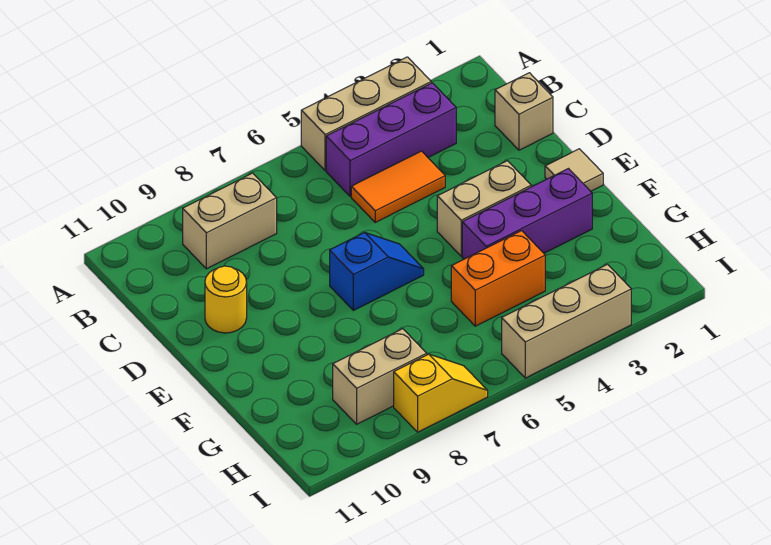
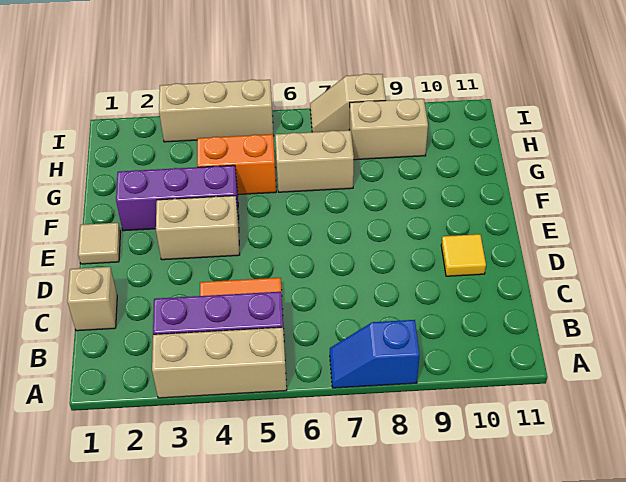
tan 1x2 brick [183,173,277,269] -> tan 1x2 brick moved to [275,130,354,192]
yellow 1x1 round brick [205,266,247,333] -> yellow 1x1 tile [441,234,486,276]
blue 1x2 slope [330,232,424,310] -> blue 1x2 slope moved to [330,320,420,388]
yellow 1x2 slope [394,354,488,432] -> tan 1x2 slope [310,74,386,132]

